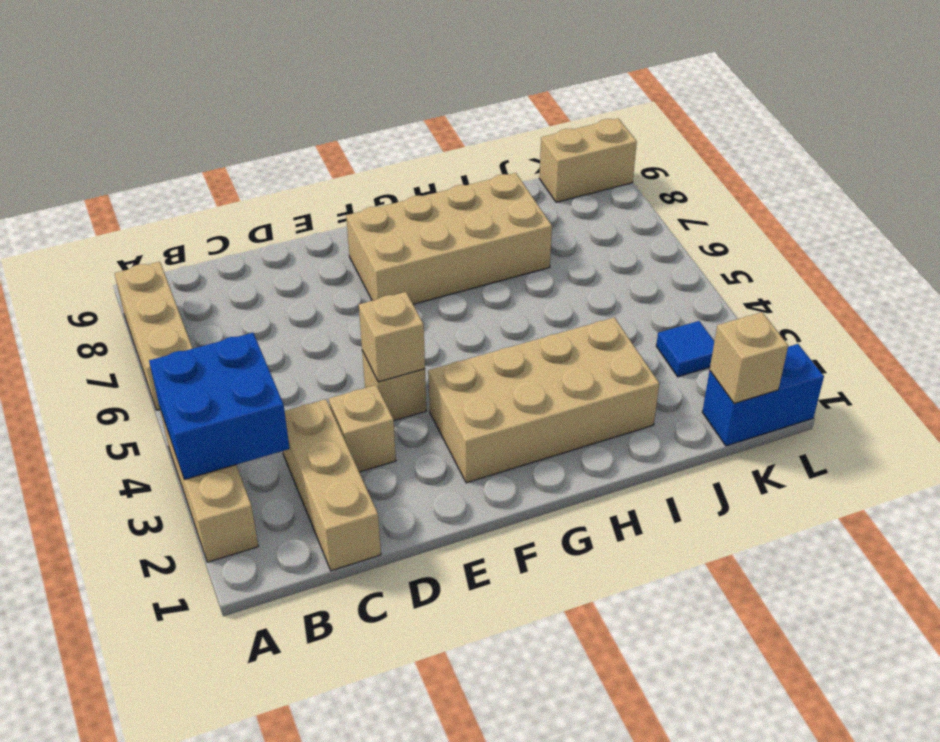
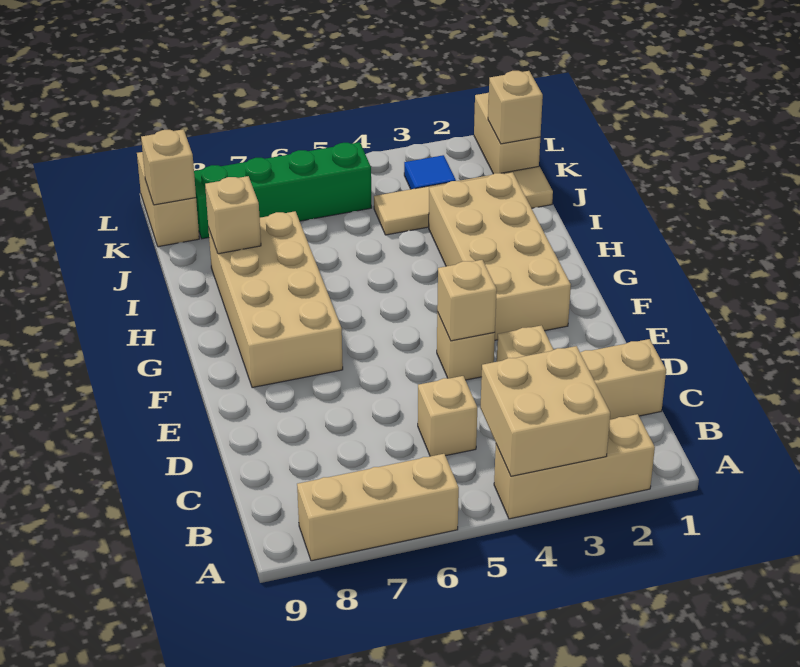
blue 2x2 brick [149,333,290,480] -> tan 2x2 brick [481,346,610,476]
none -> tan 1x1 brick [418,376,477,456]
none -> tan 1x1 brick [205,176,261,254]
none -> tan 1x4 tile [374,166,553,235]
blue 1x2 brick [702,344,824,446] -> tan 1x2 brick [474,93,540,174]
none -> green 1x4 brick [194,142,372,239]
none -> tan 1x1 brick [141,129,196,205]

